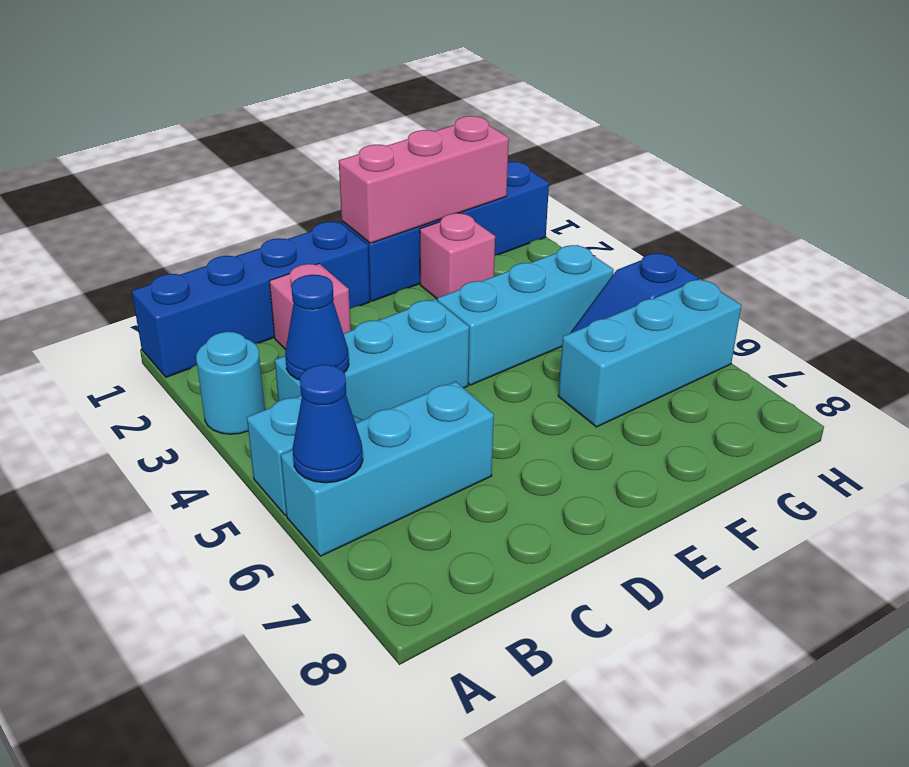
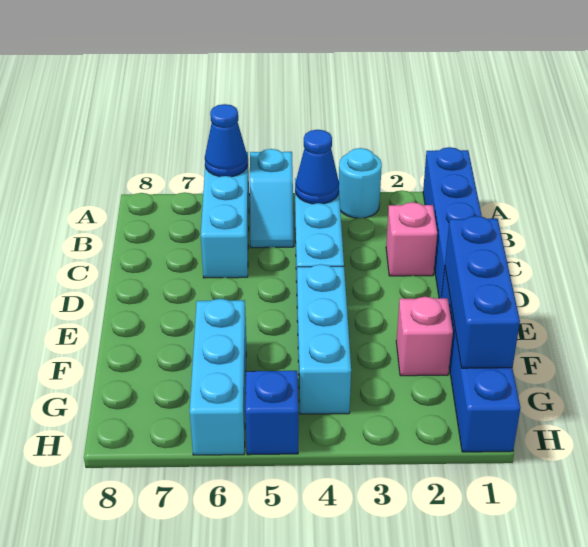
pink 1x3 brick [339,116,509,243] -> blue 1x3 brick [445,216,520,368]

